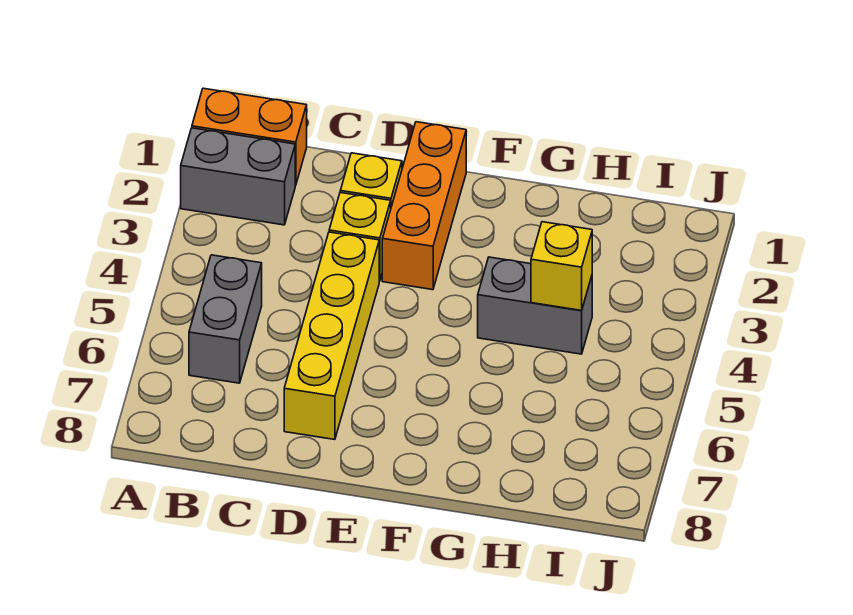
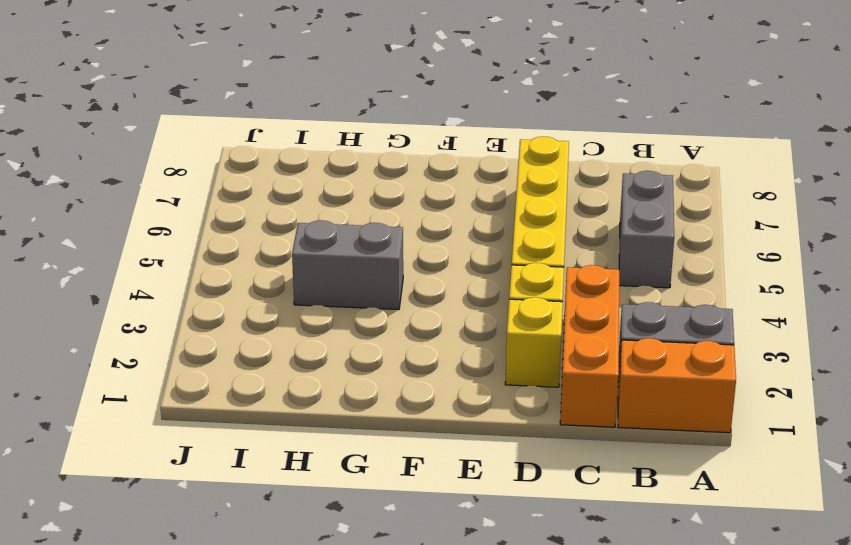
orange 1x3 brick [382,122,466,290] -> orange 1x3 brick moved to [560,265,619,427]
yellow 1x1 brick [531,222,592,310] -> none

